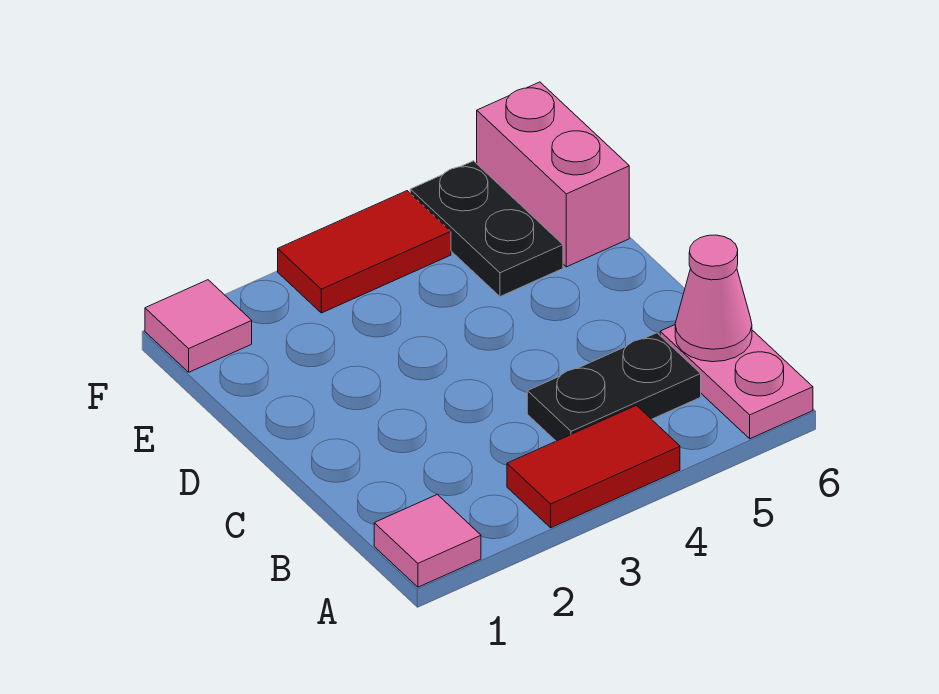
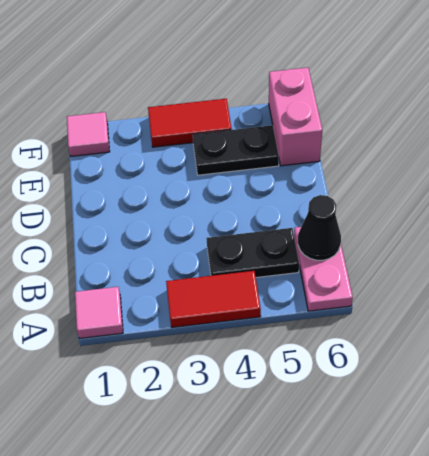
pink 1x1 cone [675,235,752,362] -> black 1x1 cone [298,195,341,260]
black 1x2 plate [410,161,563,297] -> black 1x2 plate turned to [193,125,279,175]

